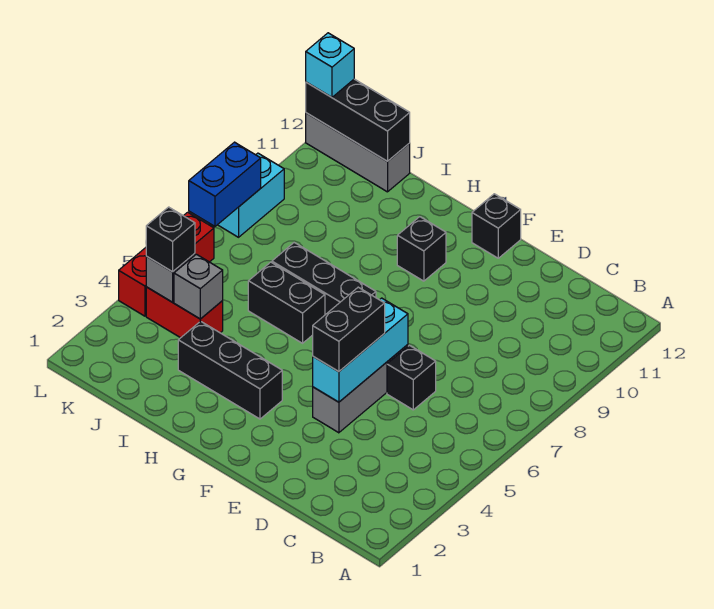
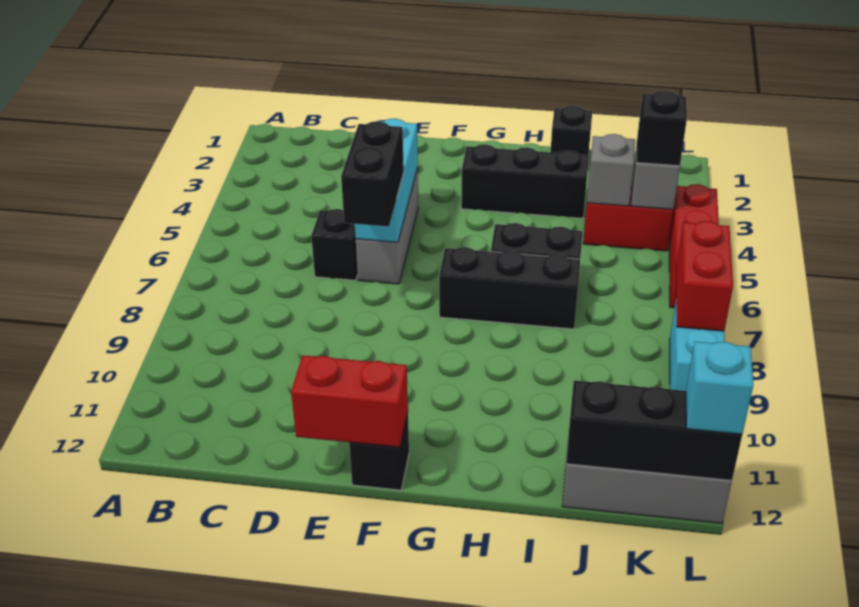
black 1x2 brick [313,287,385,372] -> black 1x2 brick moved to [341,121,404,227]
none -> red 1x2 brick [291,355,408,447]
black 1x1 brick [397,217,446,281] -> black 1x1 brick moved to [551,106,592,155]
blue 1x2 brick [189,142,261,226] -> red 1x2 brick [676,221,733,331]

